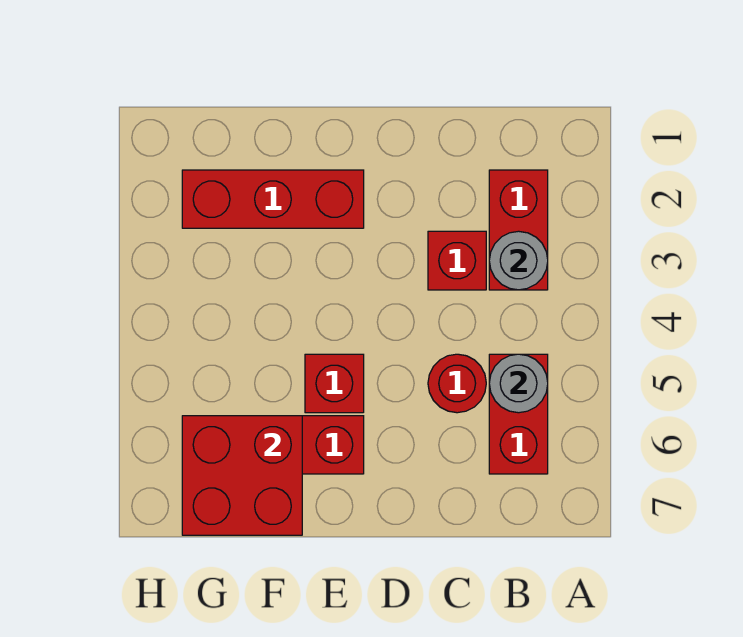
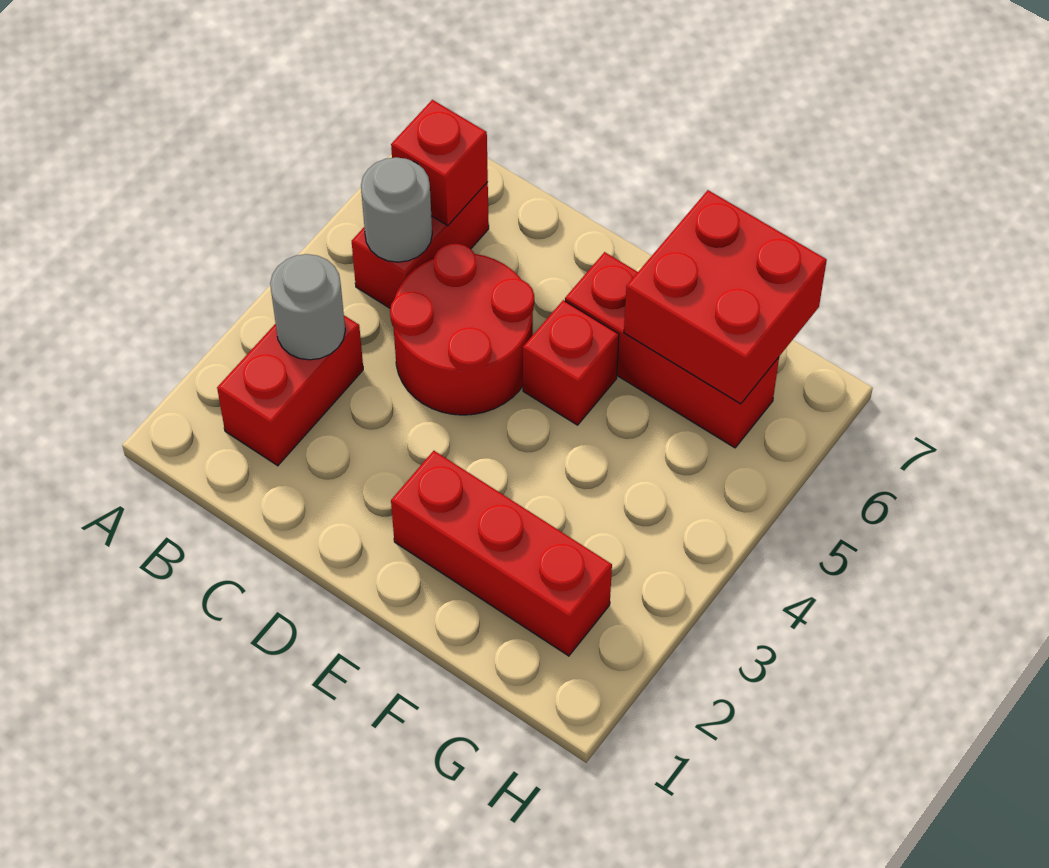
red 1x1 brick [428,231,486,290] -> red 1x1 brick moved to [391,100,488,226]
red 1x1 round brick [428,354,486,413] -> red 2x2 round brick [390,243,534,415]

